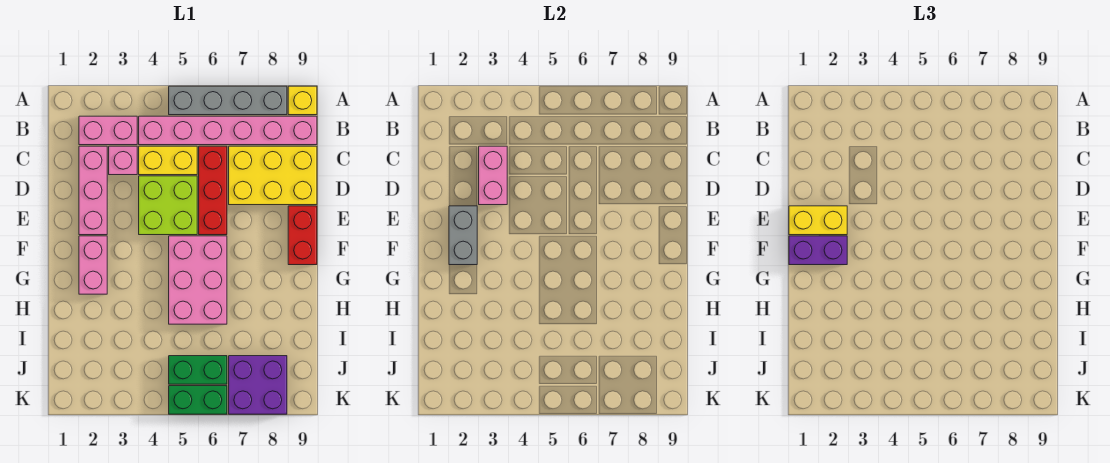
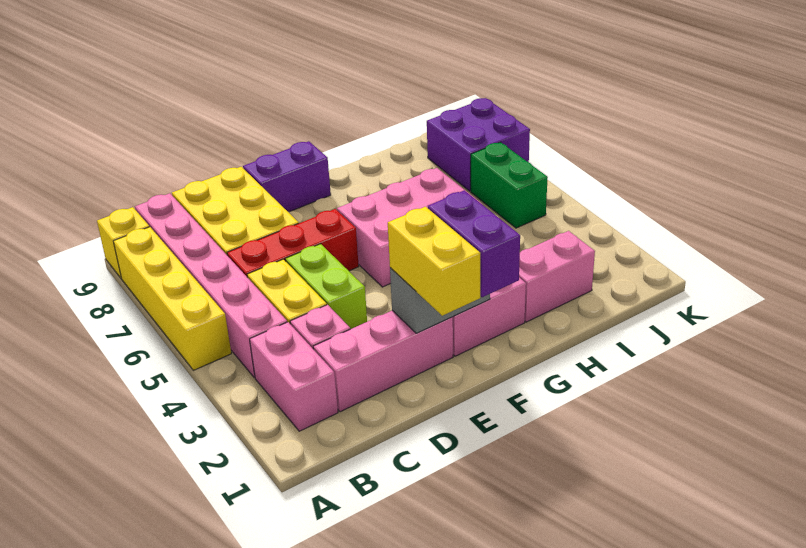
grey 1x4 brick [169,86,287,115] -> yellow 1x4 brick [113,227,231,370]
pink 1x2 brick [479,146,507,205] -> pink 1x2 brick moved to [519,231,595,322]
lime 2x2 brick [139,176,197,235] -> lime 1x2 brick [285,244,367,329]
red 1x2 brick [288,206,317,265] -> purple 1x2 brick [243,141,331,212]
green 1x2 brick [169,386,227,414] -> none

